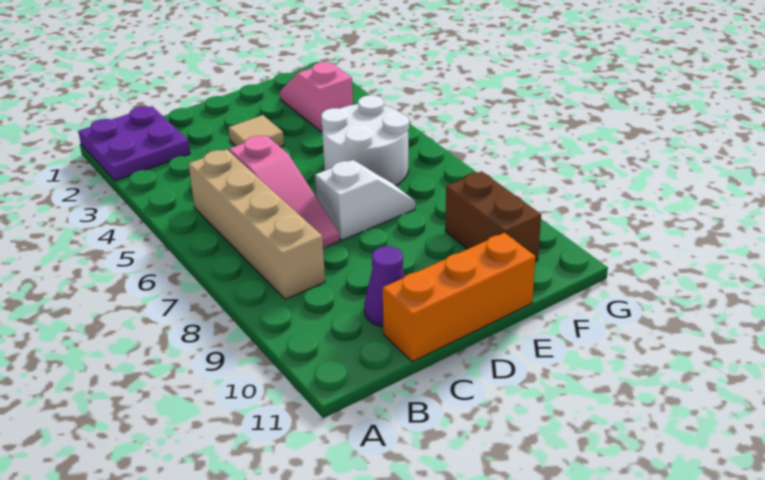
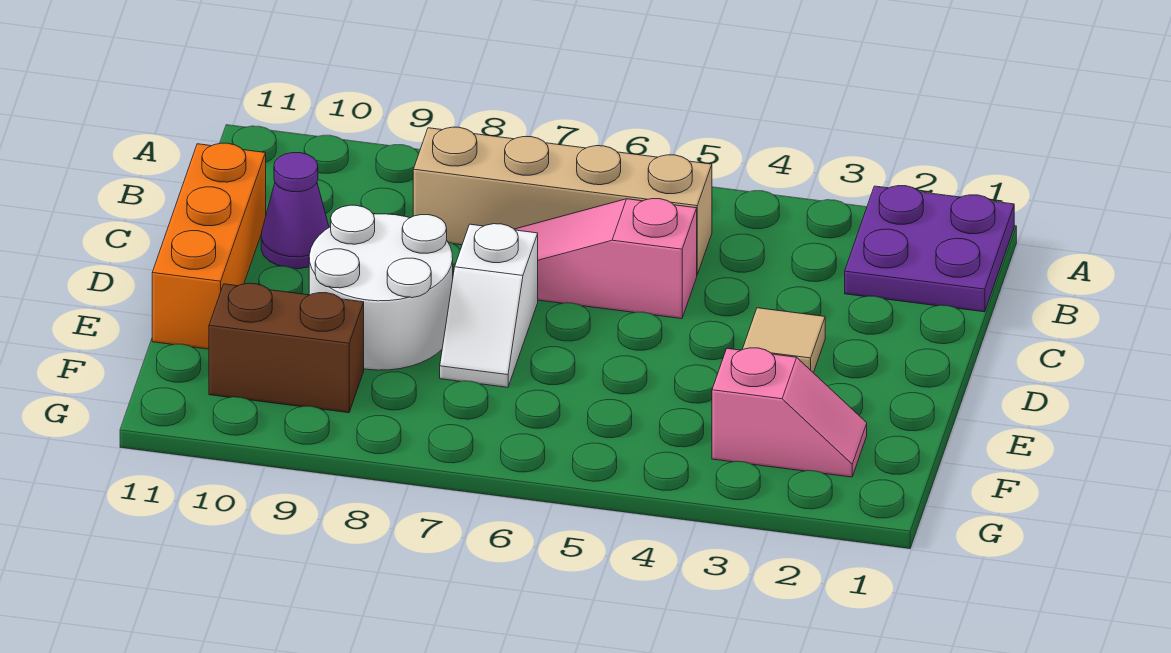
white 2x2 round brick [321,95,409,186] -> white 2x2 round brick moved to [309,205,453,370]

